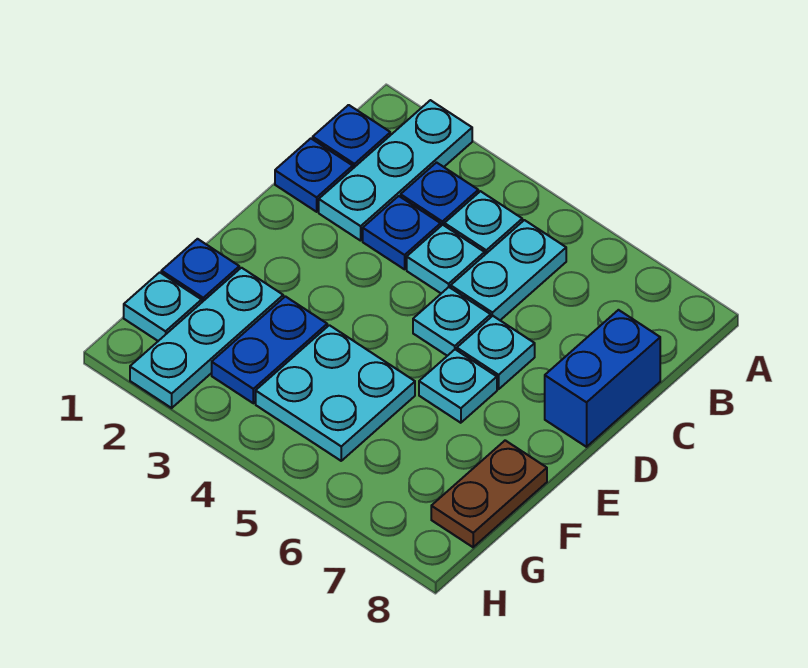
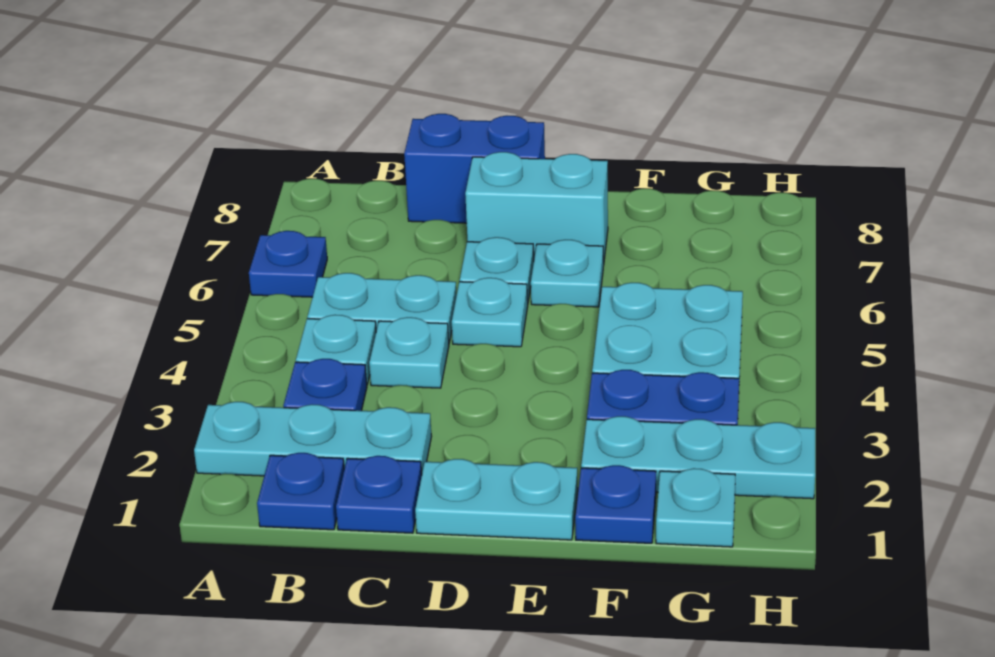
blue 1x1 plate [363,196,441,269] -> blue 1x1 plate moved to [249,231,327,297]
none -> cyan 1x2 plate [415,459,578,540]
none -> cyan 1x2 brick [465,152,608,266]
brown 1x2 plate [431,440,547,547] -> none

